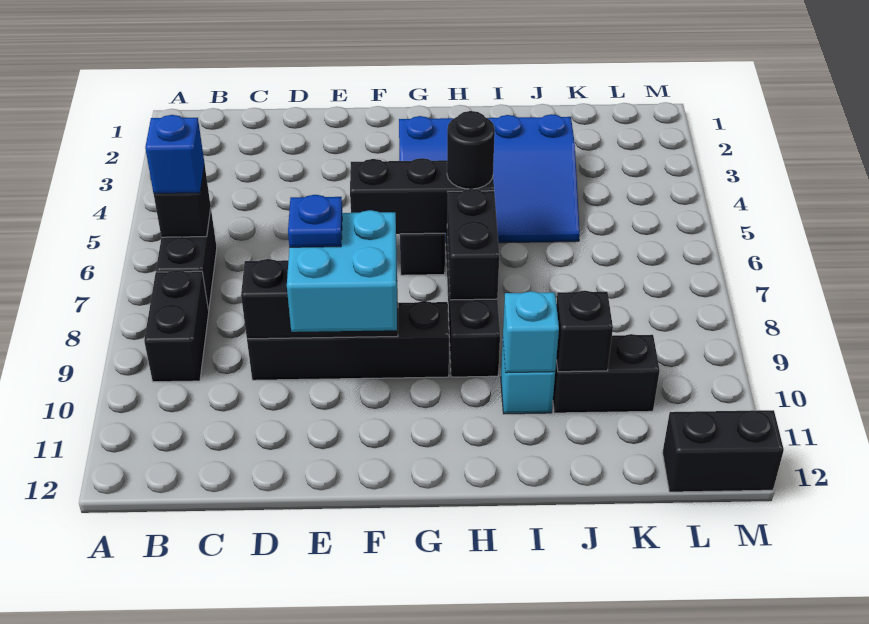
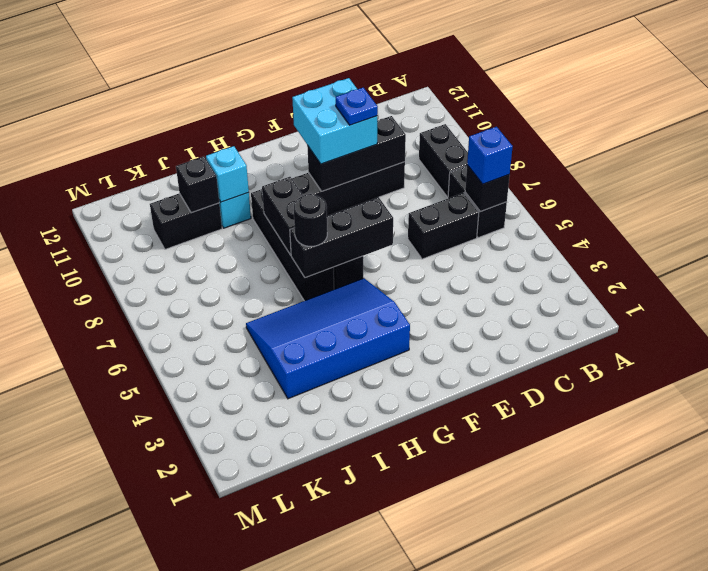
black 1x2 brick [663,410,784,492] -> black 1x2 brick moved to [408,193,479,259]

